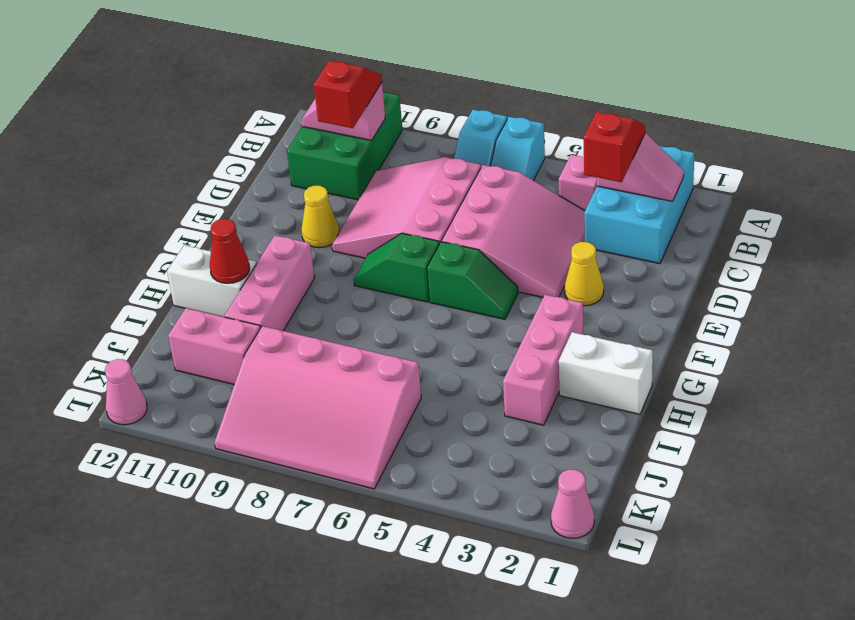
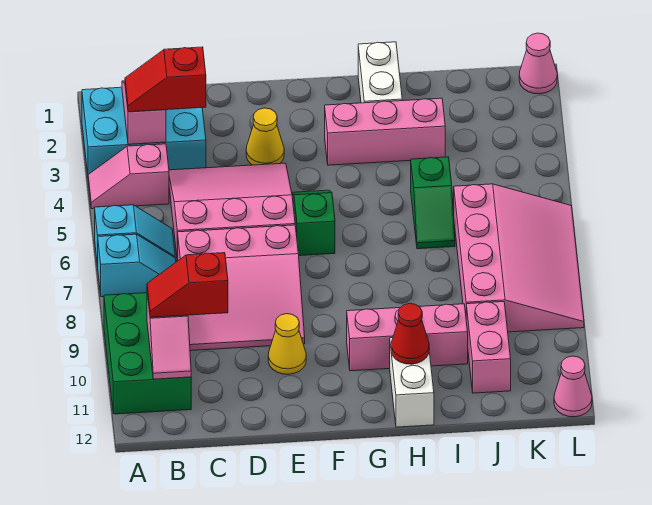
green 2x3 brick [287,91,402,200] -> green 2x3 brick turned to [104,293,191,414]
green 1x2 slope [354,233,439,302] -> green 1x2 slope moved to [411,157,455,249]

